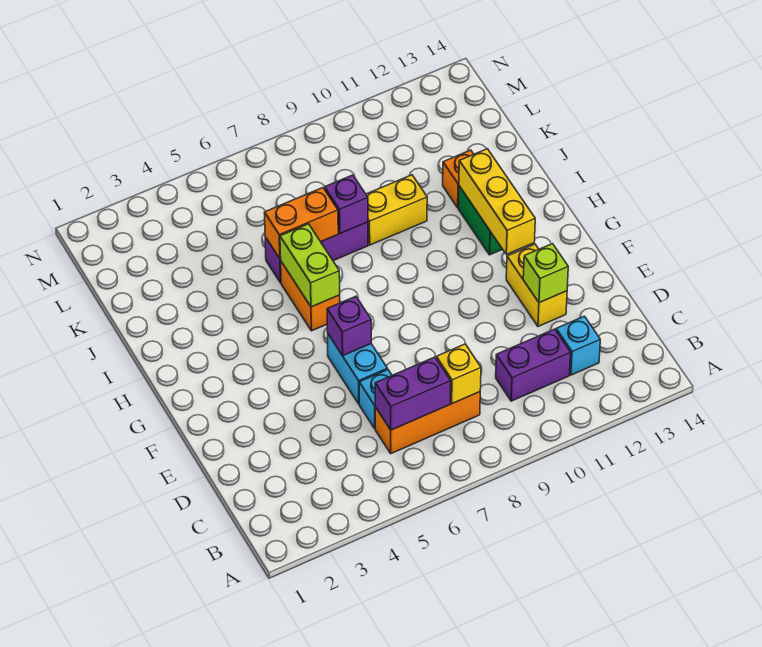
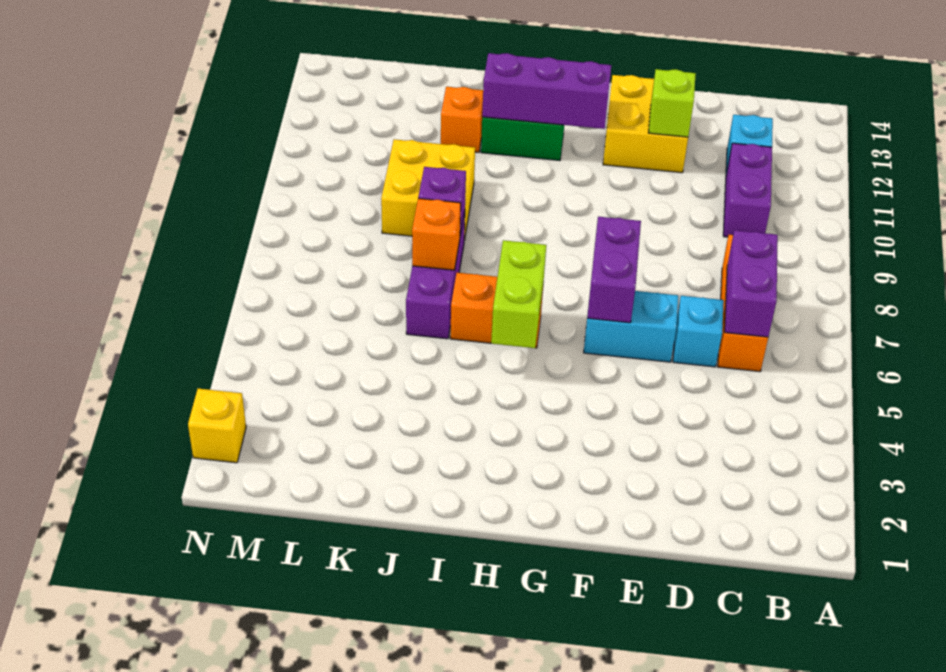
yellow 1x1 brick [436,344,481,404] -> yellow 1x1 brick moved to [188,389,246,463]
yellow 1x2 brick [506,244,567,326] -> yellow 2x2 brick [603,75,688,173]
purple 1x1 brick [327,296,371,356] -> purple 1x2 brick [587,217,641,323]
yellow 1x3 brick [459,149,535,254] -> purple 1x3 brick [482,53,611,129]
lime 1x2 brick [280,224,340,307] -> lime 1x2 brick turned to [491,240,546,348]
orange 1x2 brick [264,188,338,259] -> orange 1x1 brick [412,198,461,270]
yellow 1x2 brick [366,175,427,245] -> yellow 2x2 brick [381,139,475,240]

